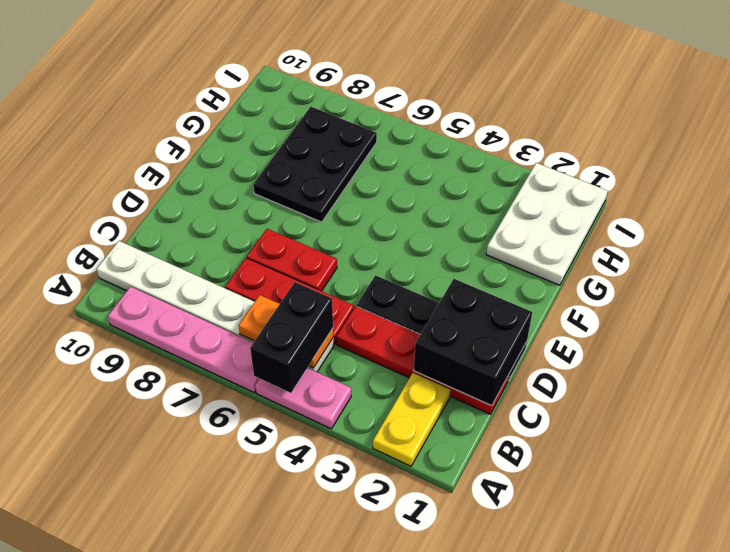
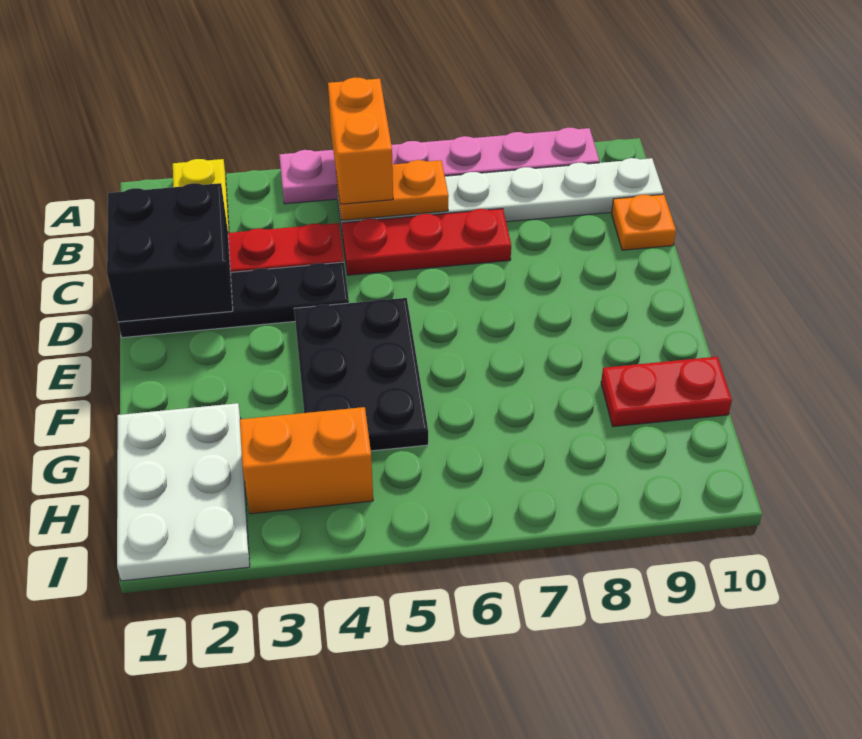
black 1x2 brick [250,282,333,393] -> orange 1x2 brick [328,77,393,204]
none -> orange 1x1 plate [612,194,676,250]
red 1x2 plate [247,229,337,291] -> red 1x2 plate moved to [601,357,732,427]
black 2x3 plate [253,107,377,222] -> black 2x3 plate moved to [294,298,428,451]
none -> orange 1x2 brick [240,407,373,514]

